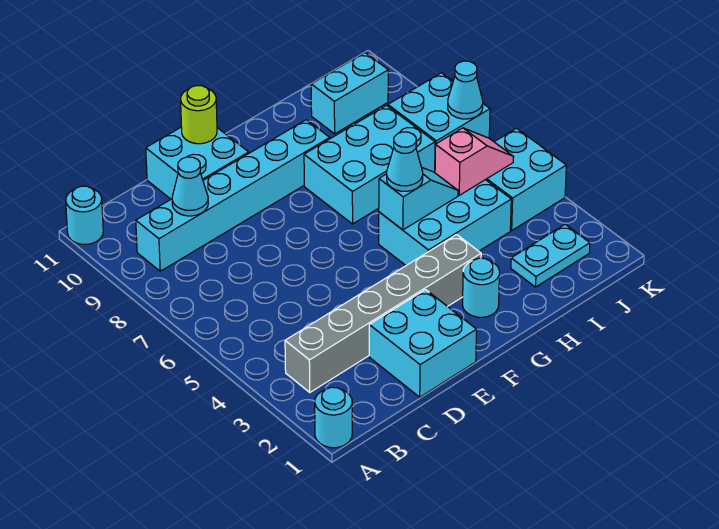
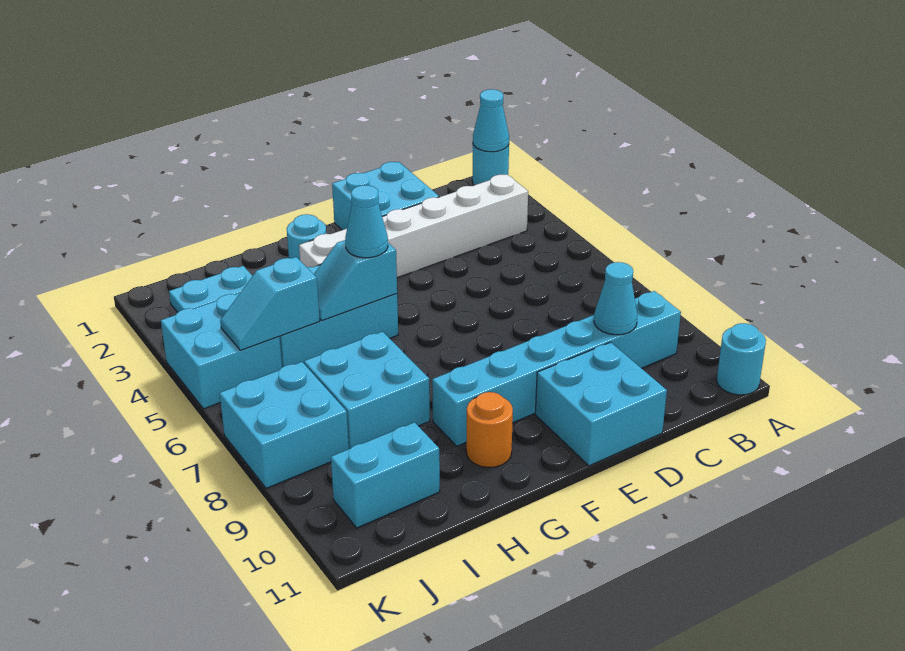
grey 1x6 brick [285,235,481,392] -> white 1x6 brick [299,174,528,278]
lime 1x1 round brick [181,86,217,144] -> none
cyan 2x3 brick [304,105,435,224] -> cyan 2x2 brick [304,332,430,449]
none -> orange 1x1 round brick [466,392,513,467]
pink 1x2 slope [435,128,513,195] -> cyan 1x2 slope [220,257,320,350]
cyan 1x1 cone [448,61,483,119] -> cyan 1x1 cone moved to [473,89,509,152]

